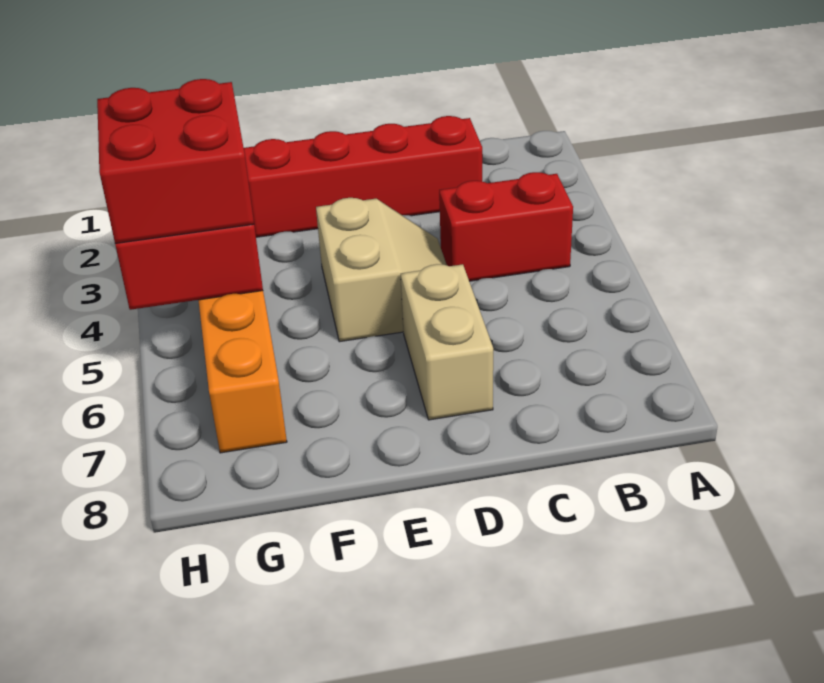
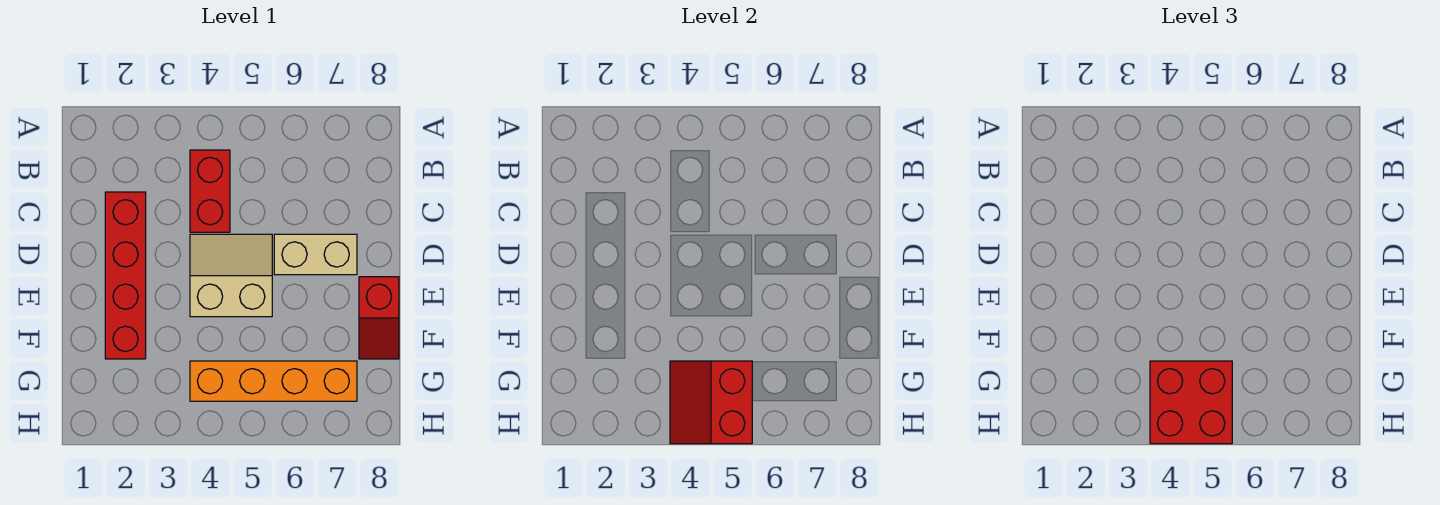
none -> red 1x2 slope [359,277,399,359]

